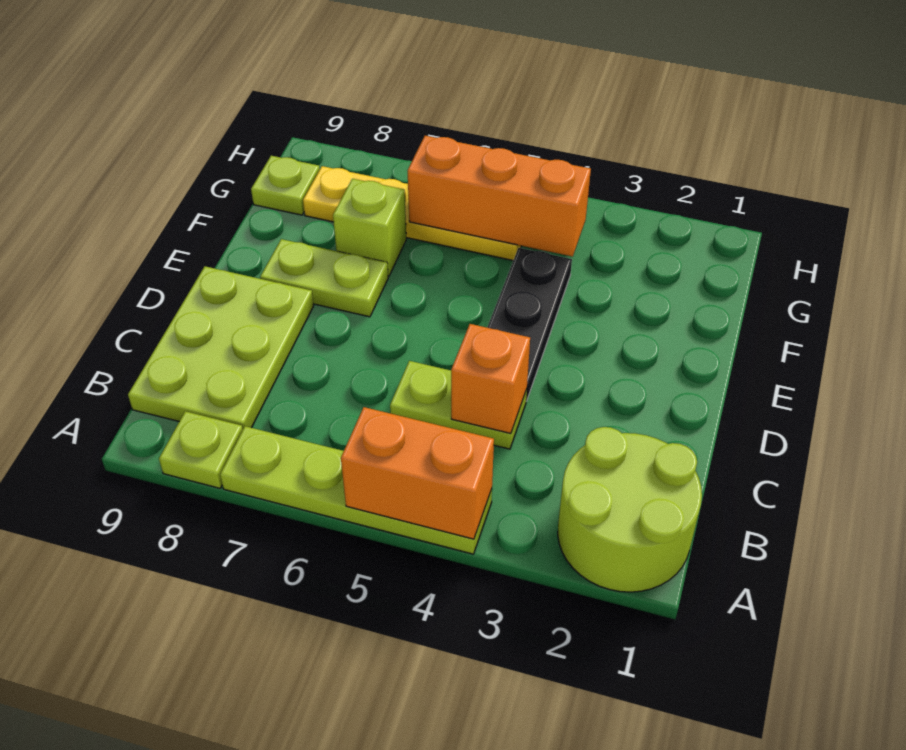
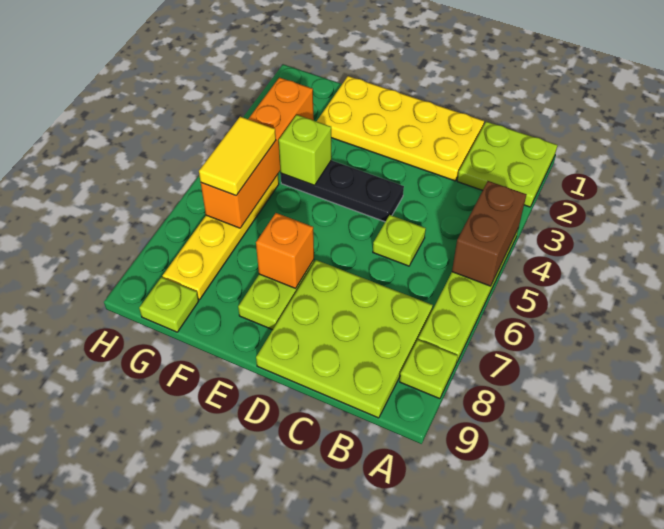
lime 2x2 round brick [558,427,702,592] -> lime 2x2 plate [457,122,557,207]
orange 1x2 brick [341,407,494,539] -> brown 1x2 brick [452,181,527,286]
lime 2x3 plate [128,266,314,429] -> lime 3x3 plate [256,260,433,418]
none -> yellow 2x4 plate [317,76,484,181]
lime 1x2 plate [390,361,527,449] -> lime 1x1 plate [373,215,426,266]
orange 1x1 brick [451,324,530,433] -> orange 1x1 brick moved to [256,213,314,288]
lime 1x1 brick [333,179,406,276] -> lime 1x1 brick moved to [279,115,331,185]
orange 1x3 brick [408,136,591,257] -> orange 1x4 brick [201,77,314,228]
none -> yellow 1x2 tile [199,117,276,195]

